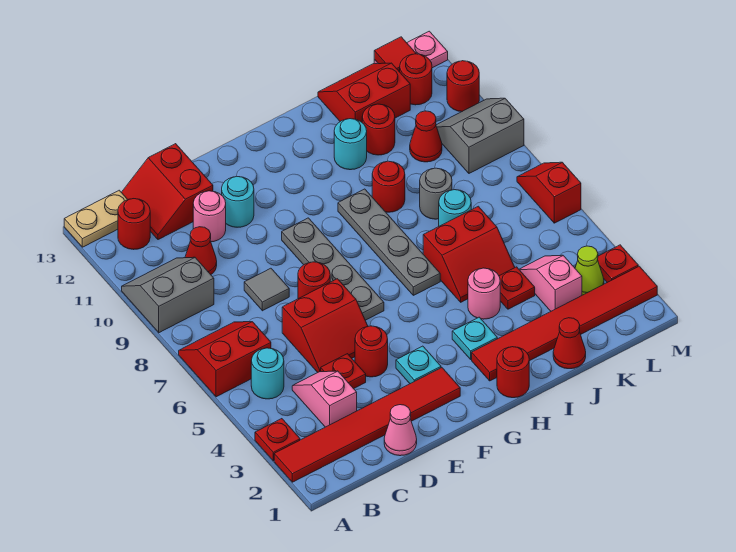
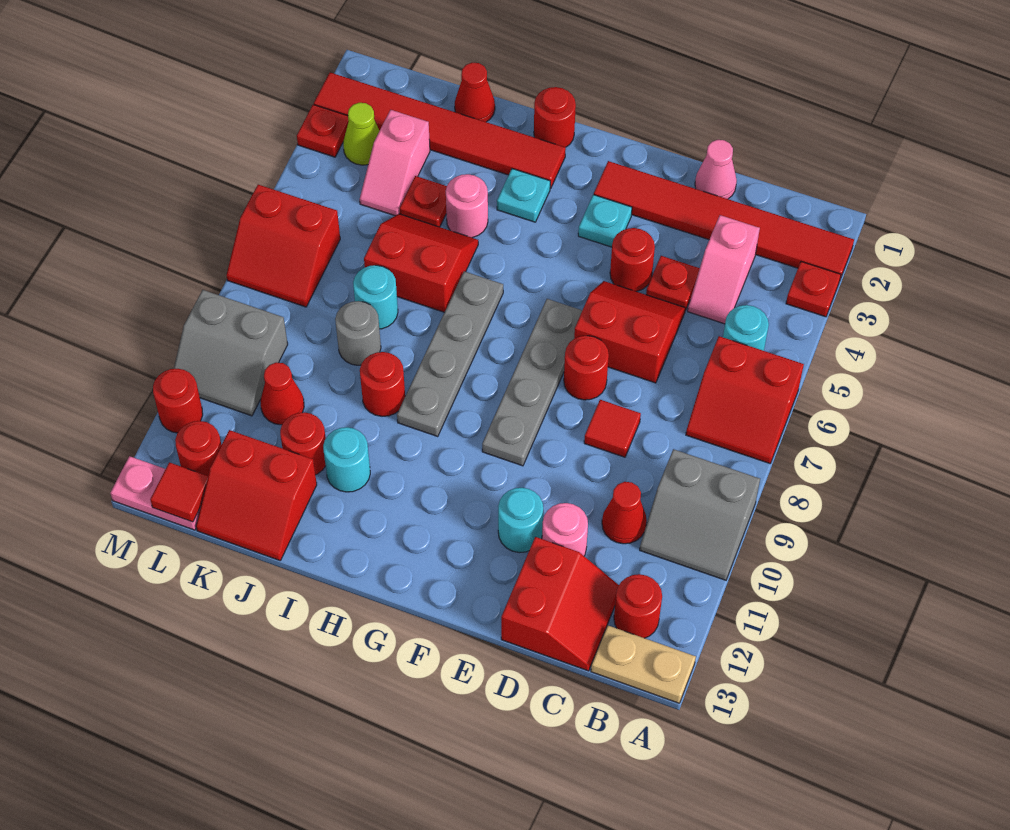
grey 1x1 tile [244,268,289,311] -> red 1x1 tile [584,400,641,457]
red 1x2 slope [517,162,581,223] -> red 2x2 slope [227,185,340,307]

